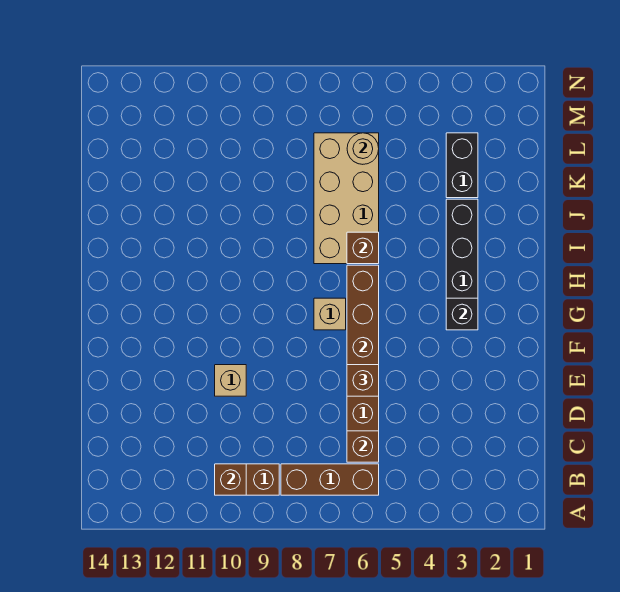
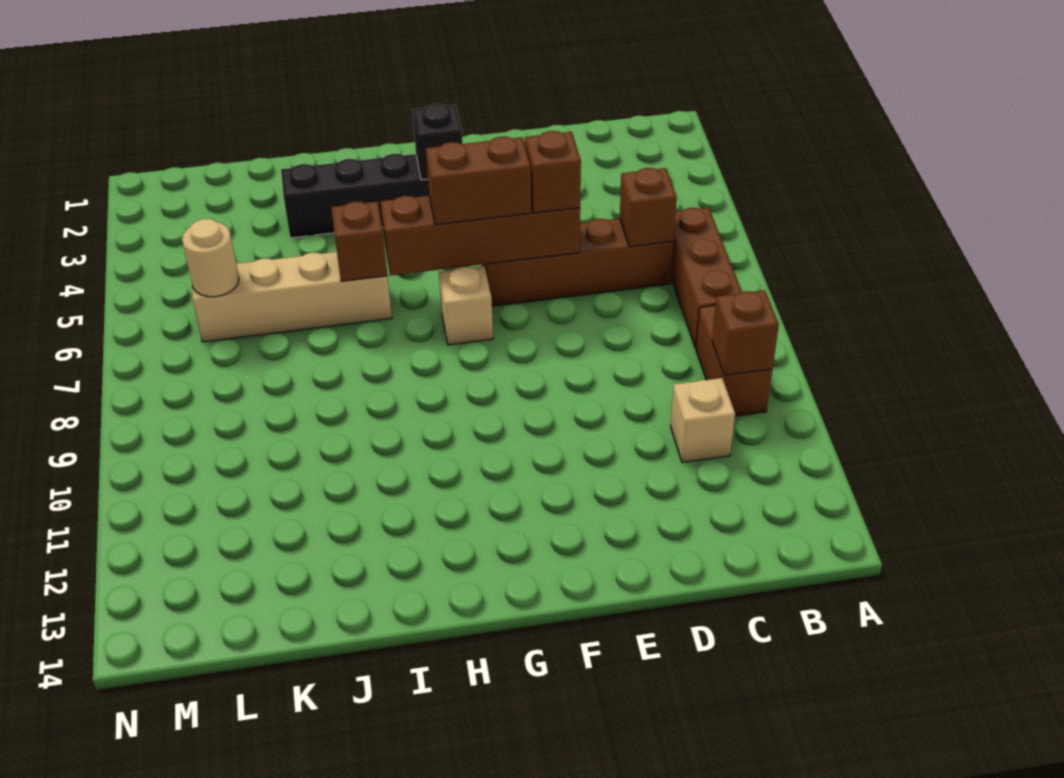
tan 1x1 brick [215,365,246,396] -> tan 1x1 brick moved to [671,378,735,463]
none -> brown 1x2 brick [426,137,531,225]
tan 2x4 brick [314,133,379,264] -> tan 1x4 brick [192,252,392,342]
black 1x2 brick [446,133,478,198] -> none

